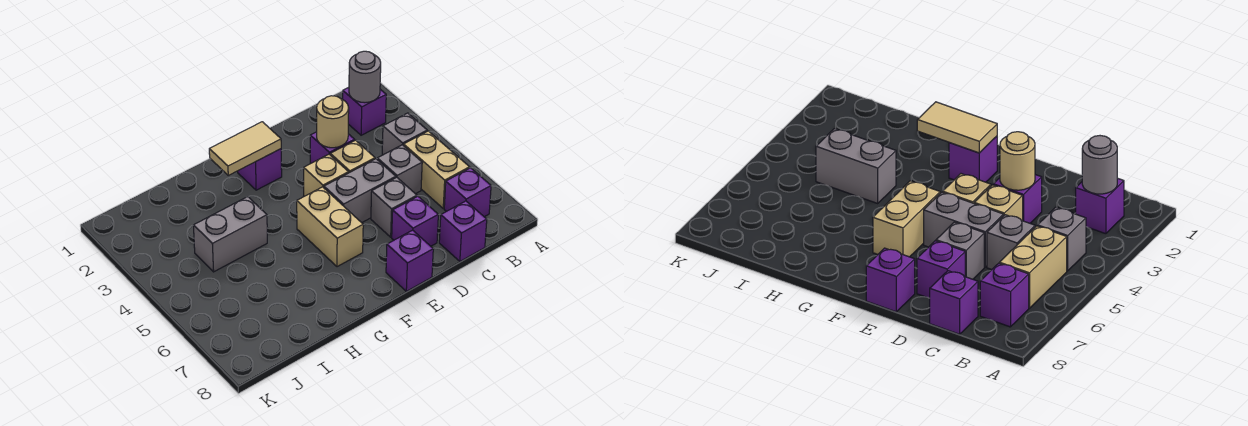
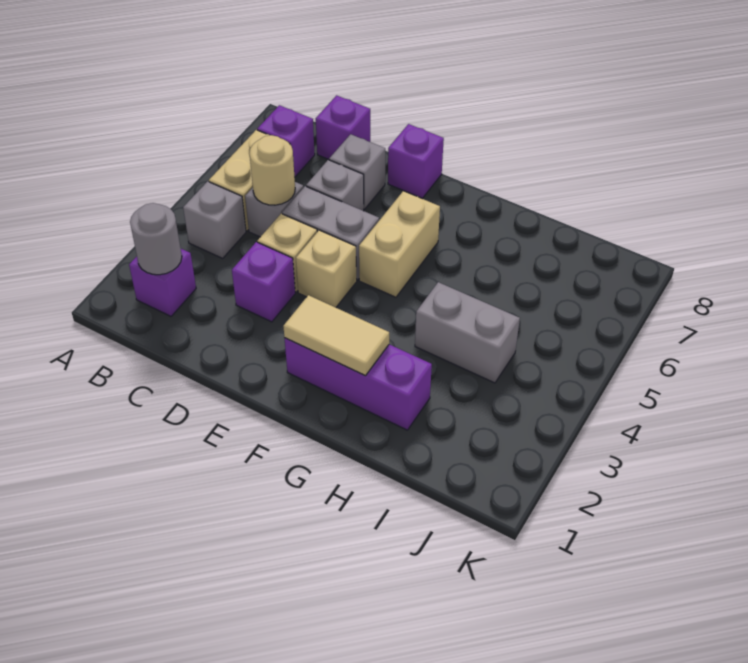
tan 1x1 round brick [317,96,349,148] -> tan 1x1 round brick moved to [249,135,295,205]
purple 1x1 brick [392,196,438,246] -> grey 1x1 brick [329,134,385,209]
purple 1x1 brick [238,149,282,190] -> purple 1x3 brick [285,338,432,430]

